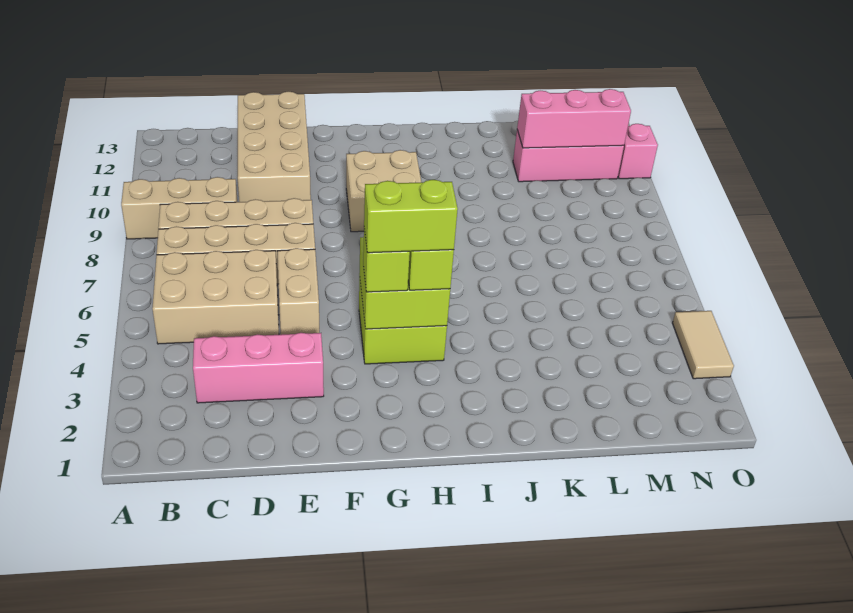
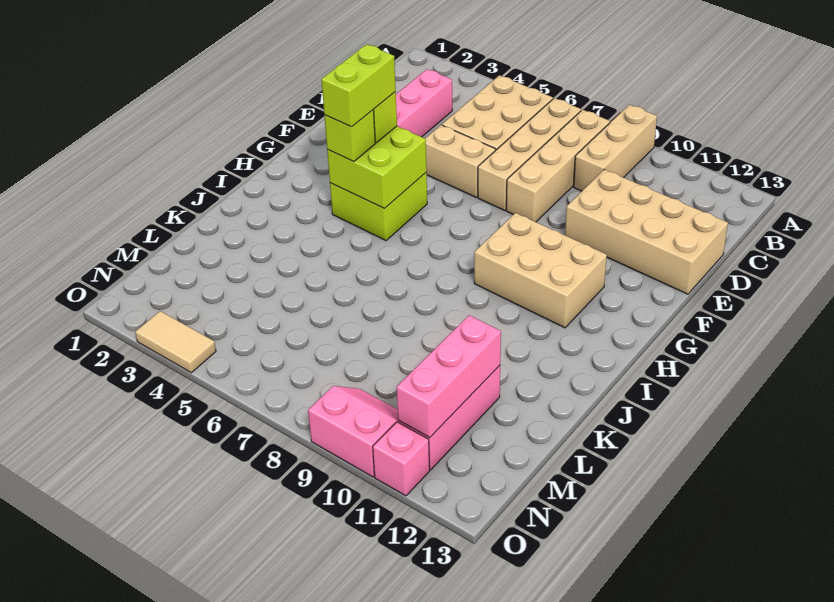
tan 2x2 brick [346,150,421,232] -> tan 2x3 brick [474,213,607,328]
none -> pink 2x2 slope [308,386,398,477]

